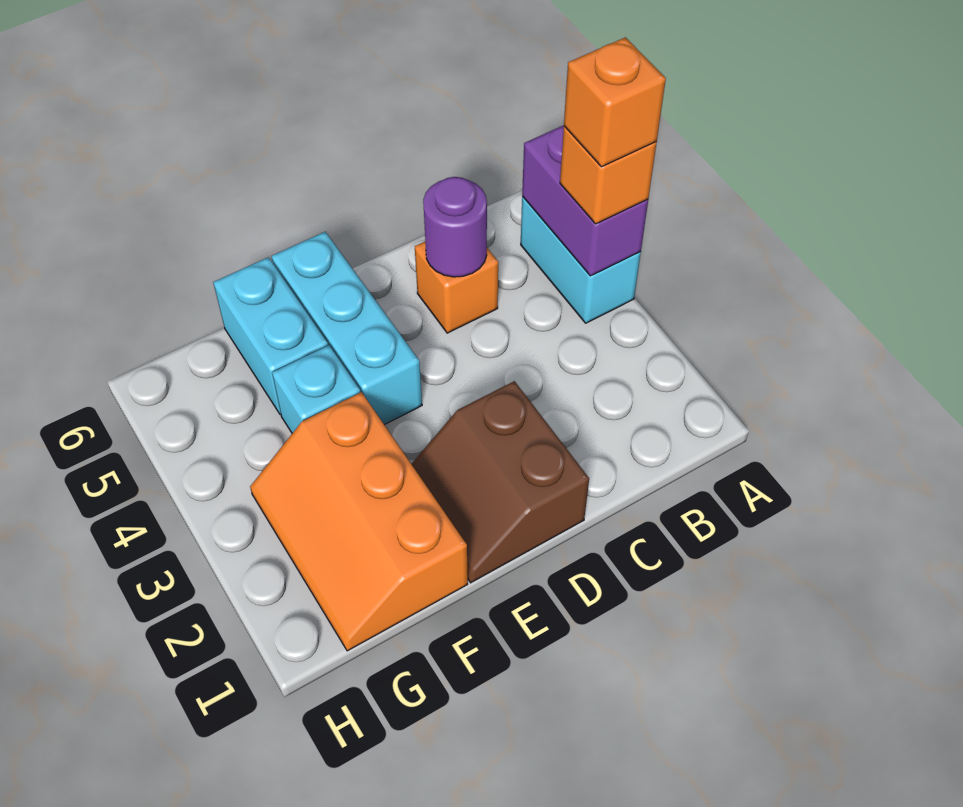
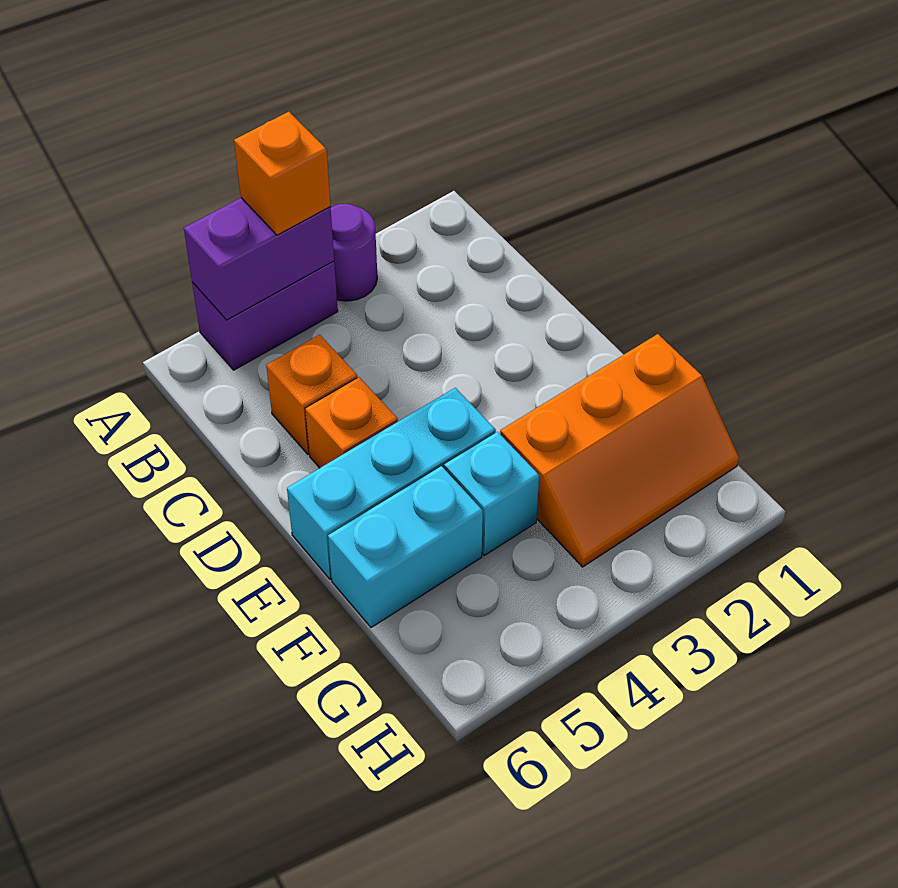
cyan 1x2 brick [521,197,641,323] -> purple 1x2 brick [192,261,338,370]
orange 1x1 brick [564,37,666,167] -> orange 1x1 brick moved to [305,377,398,468]
purple 1x1 round brick [423,177,487,277] -> purple 1x1 round brick moved to [331,204,377,301]
brown 2x2 slope [412,381,589,583] -> none

